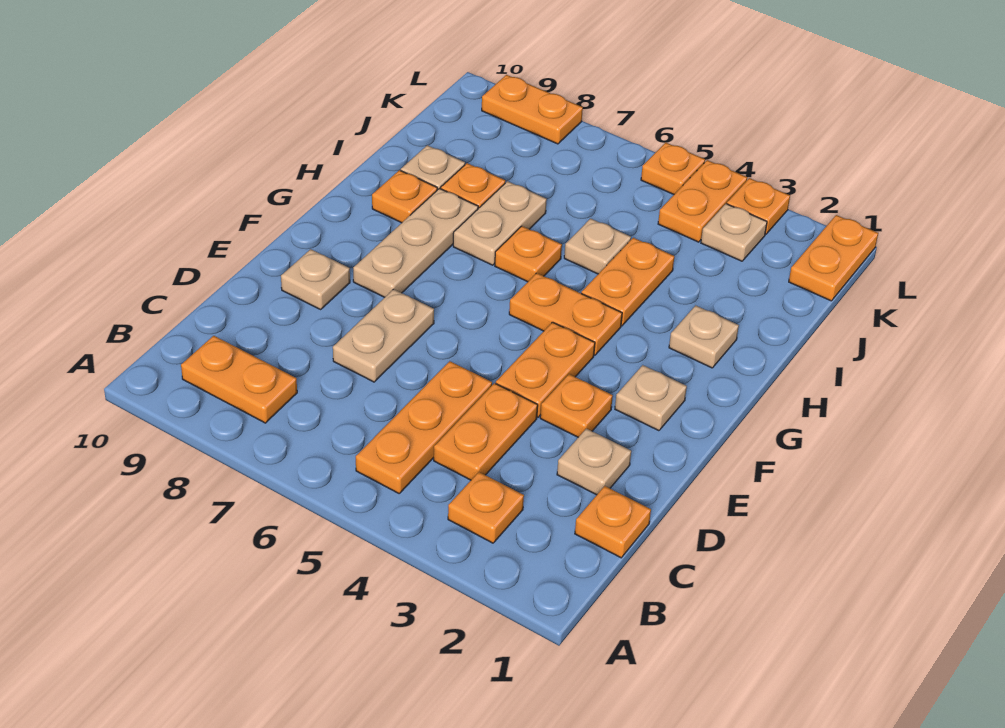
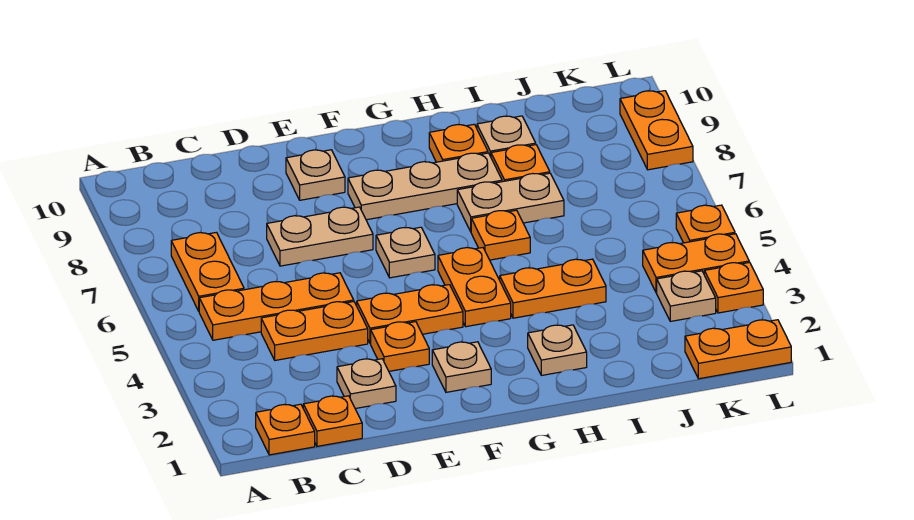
orange 1x1 plate [448,472,524,543] -> orange 1x1 plate moved to [256,404,315,455]
orange 1x2 plate [181,336,297,423] -> orange 1x2 plate moved to [171,232,244,311]
tan 1x1 plate [564,219,631,274] -> tan 1x1 plate moved to [376,227,435,278]

